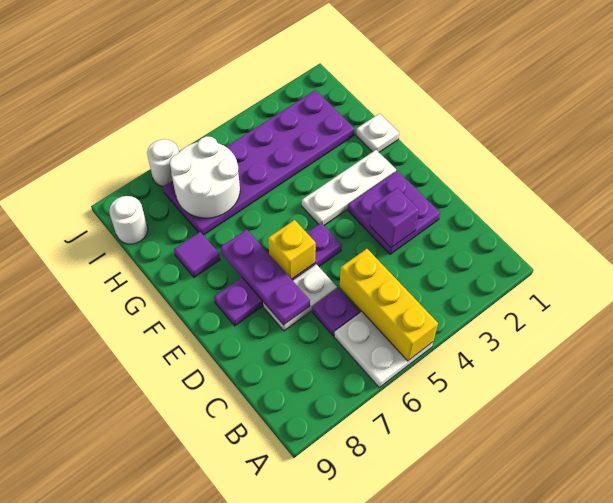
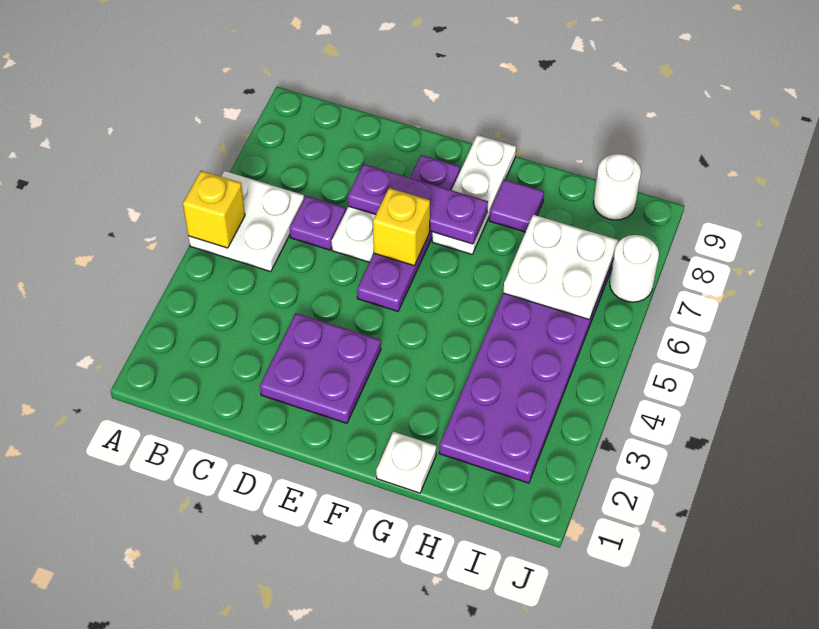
yellow 1x3 brick [340,249,438,361] -> yellow 1x1 brick [183,171,245,248]
purple 1x1 brick [370,188,419,248] -> none
white 1x3 plate [302,150,396,225] -> white 1x3 plate moved to [432,135,516,254]
white 2x2 round brick [170,136,240,218] -> white 2x2 plate [503,215,618,320]

